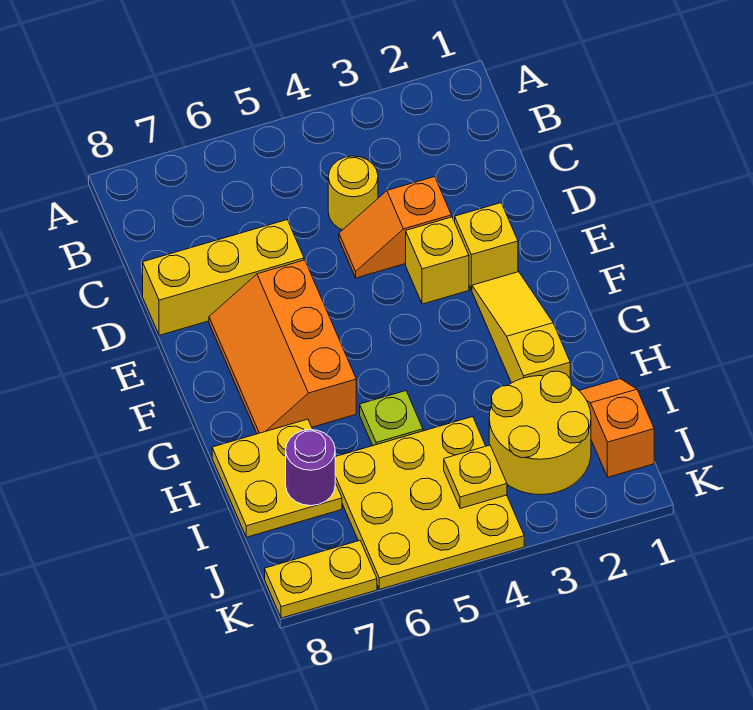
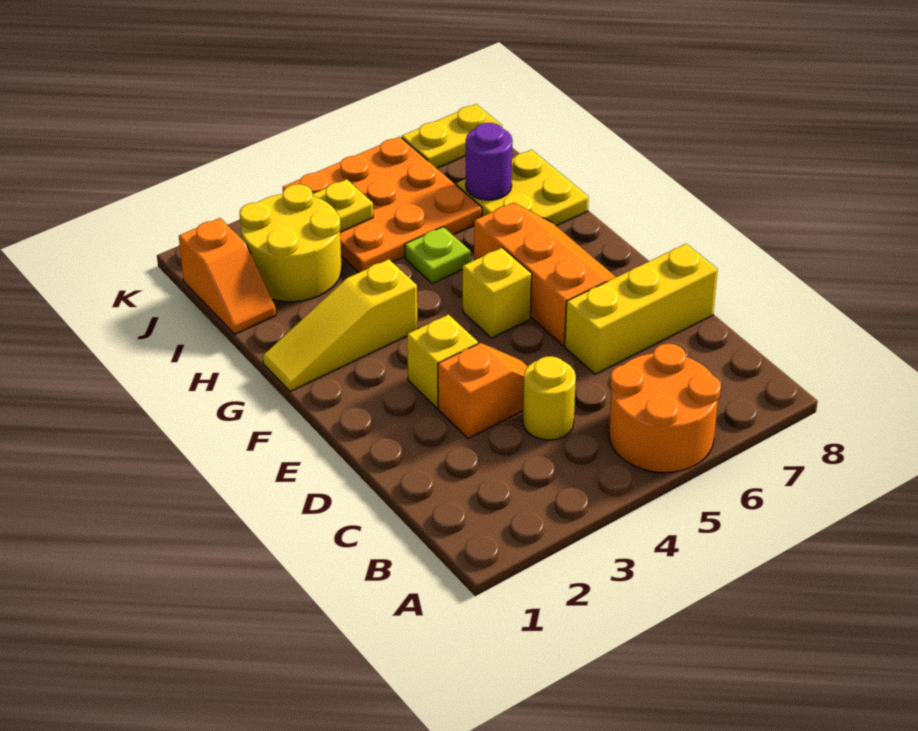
none -> orange 2x2 round brick [609,344,721,473]
yellow 1x1 brick [455,203,518,290] -> yellow 1x1 brick moved to [463,248,532,338]
yellow 1x3 slope [472,272,570,383] -> yellow 1x3 slope turned to [263,259,418,391]
yellow 3x3 plate [335,417,524,589] -> orange 3x3 plate [283,137,482,272]

